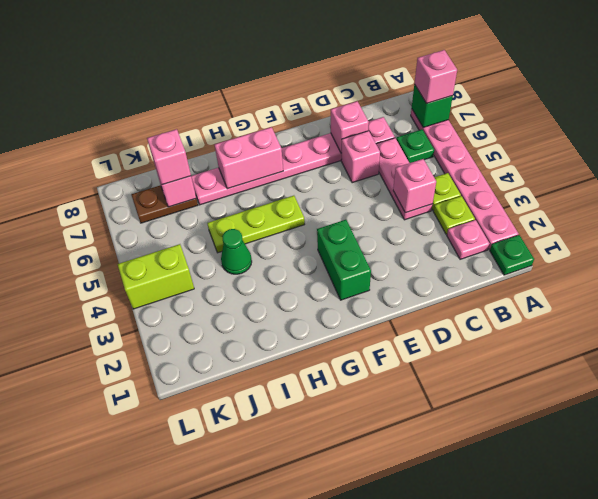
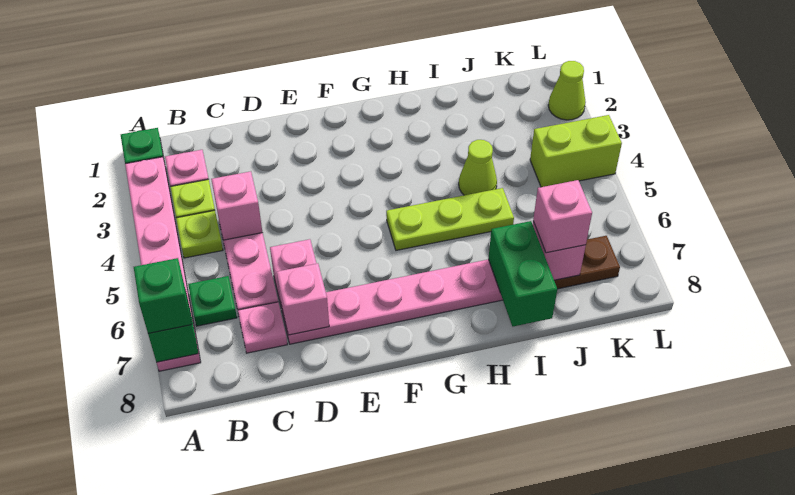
pink 1x1 brick [414,50,457,104] -> green 1x1 brick [134,258,192,333]
green 1x2 brick [317,220,371,300] -> green 1x2 brick moved to [489,221,557,326]
pink 1x2 brick [215,127,283,189] -> none
green 1x1 cone [221,229,252,274] -> lime 1x1 cone [459,140,497,195]
none -> lime 1x1 cone [548,61,586,120]

